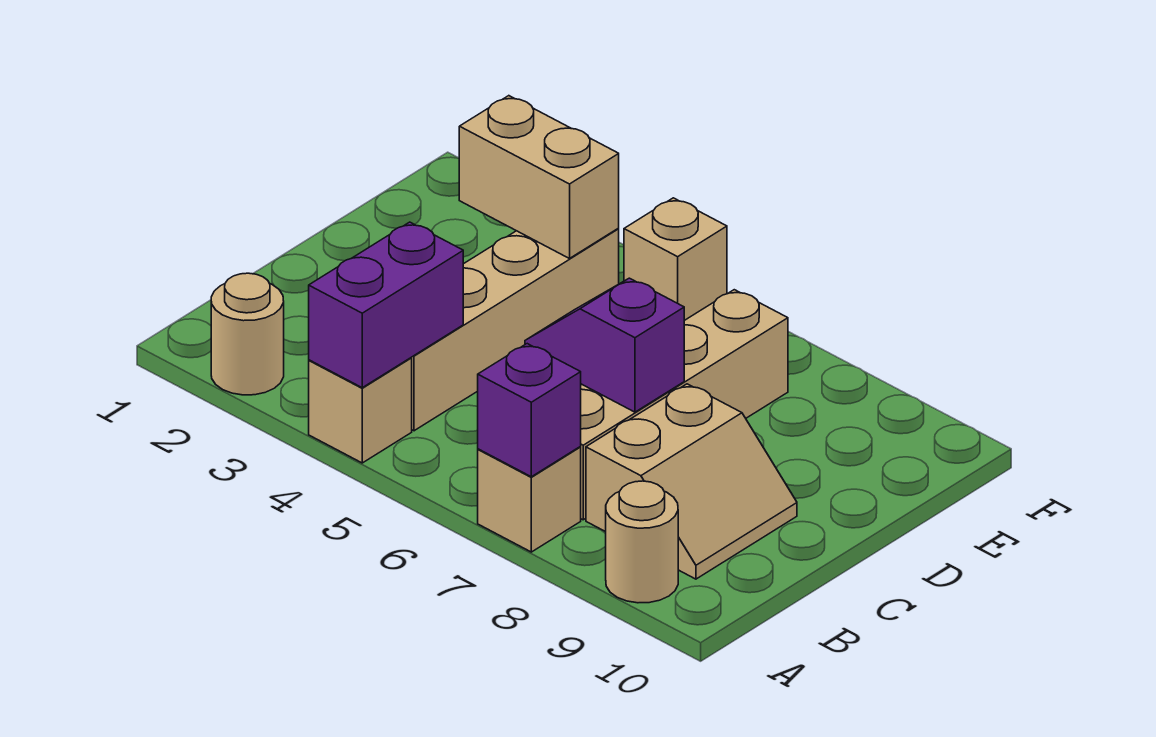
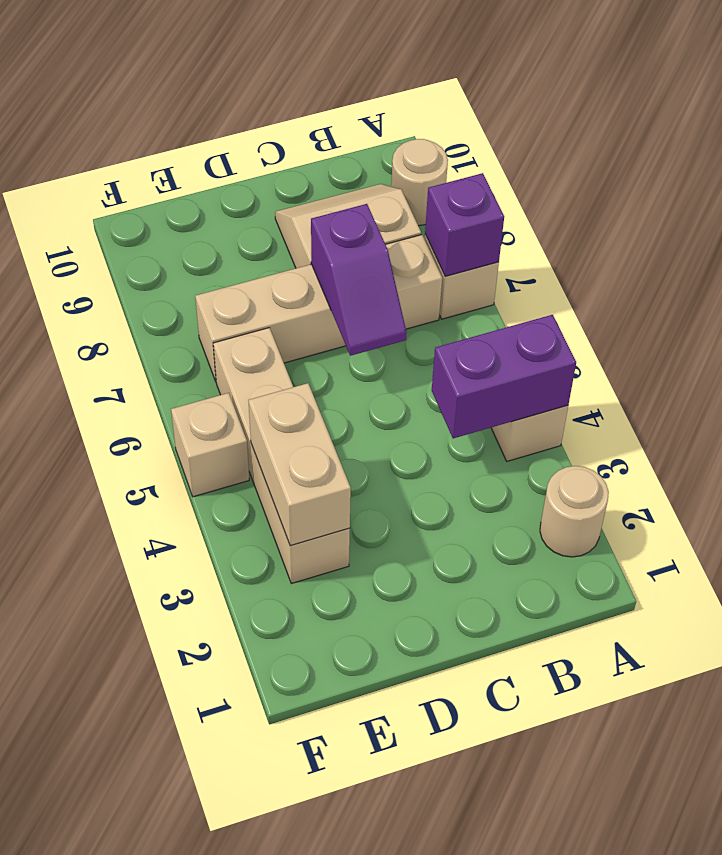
tan 1x4 brick [411,229,619,431] -> tan 1x4 brick turned to [213,328,350,584]

